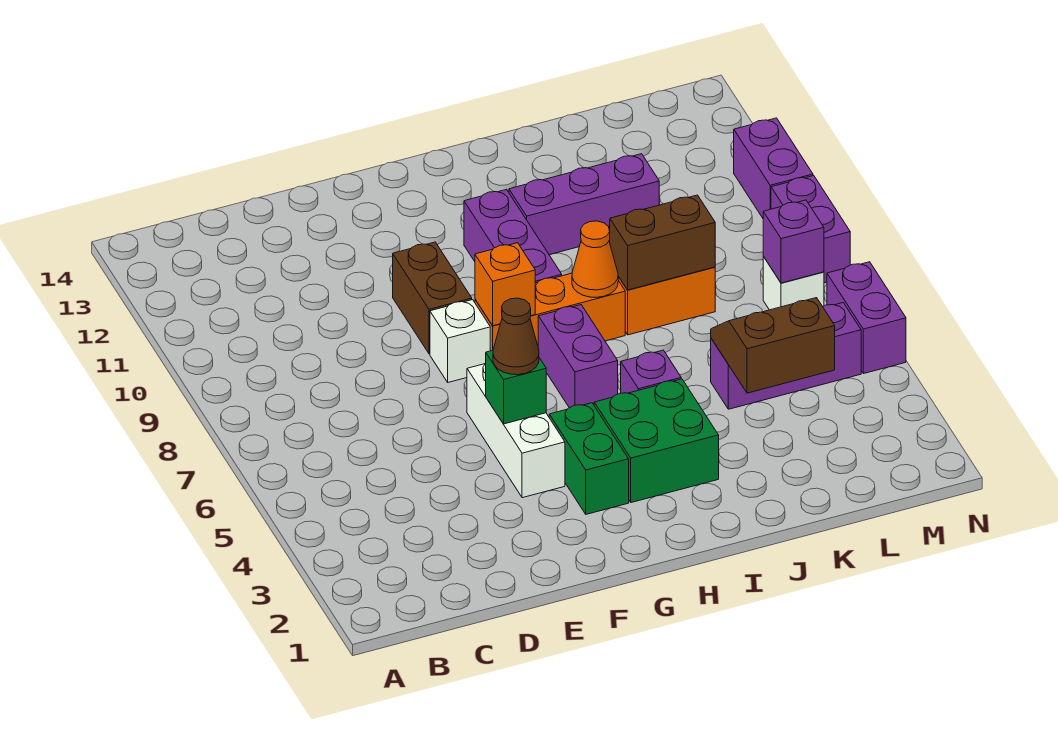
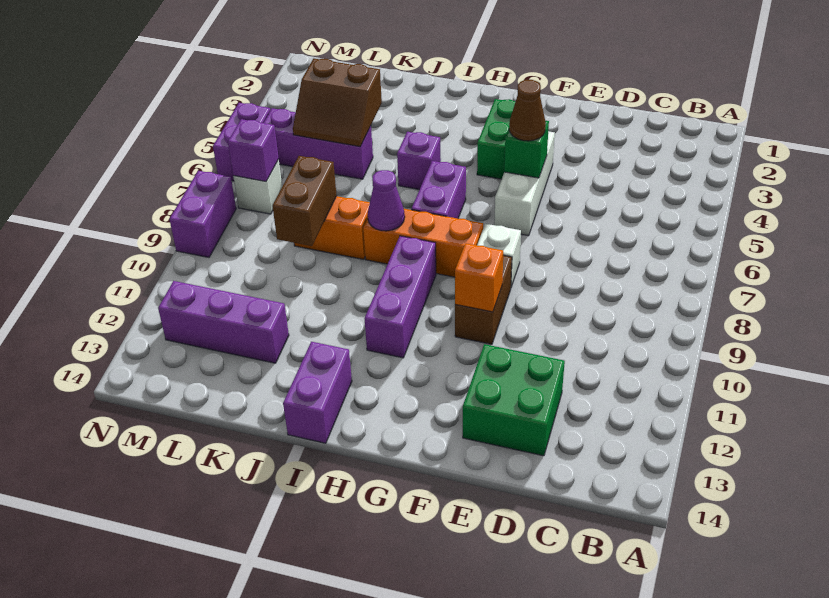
orange 1x1 brick [475,243,535,326] -> orange 1x1 brick moved to [455,243,503,312]
green 2x2 brick [594,379,719,503] -> green 2x2 brick moved to [463,344,565,456]
orange 1x1 cone [572,221,618,297] -> purple 1x1 cone [368,170,405,231]
purple 1x3 brick [509,154,659,255] -> purple 1x3 brick moved to [158,281,289,363]
brown 1x2 brick [610,195,715,290] -> brown 1x2 brick turned to [273,156,337,246]
purple 1x2 brick [734,118,813,218] -> purple 1x2 brick moved to [283,342,352,443]

